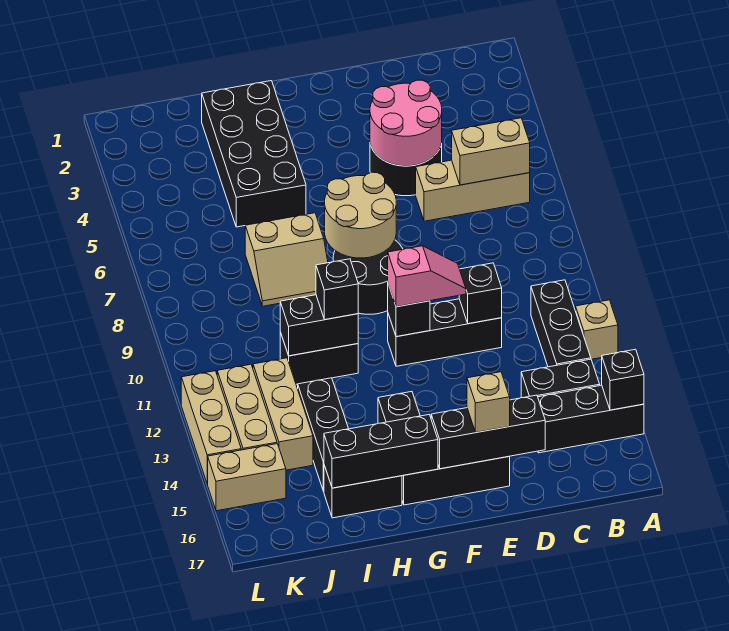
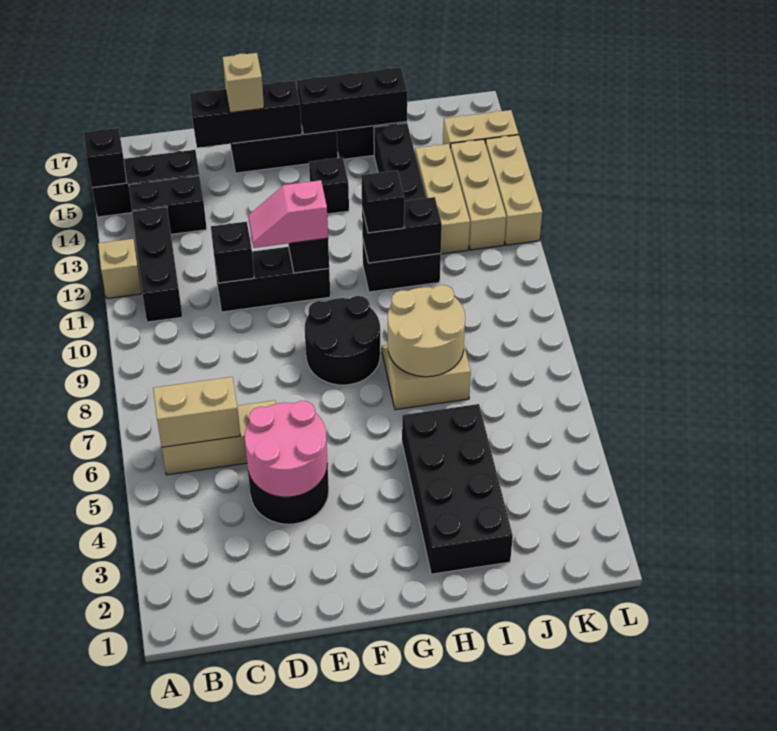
tan 2x2 round brick [325,172,396,258] -> tan 2x2 round brick moved to [388,285,465,377]

